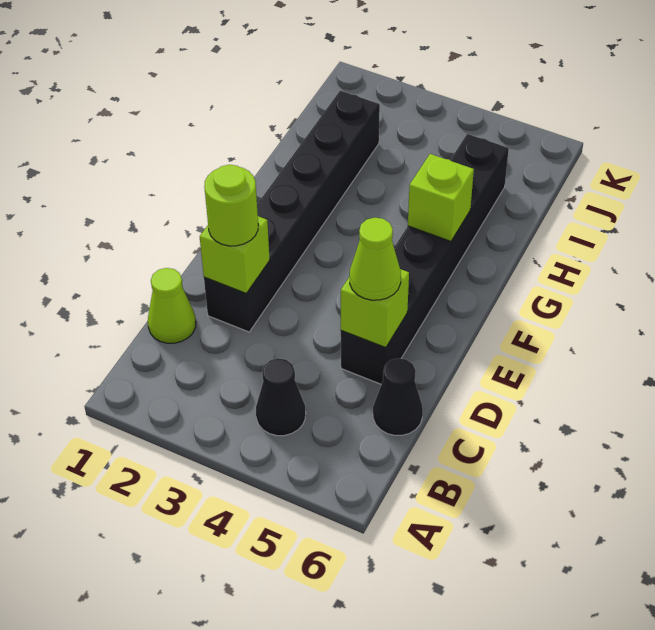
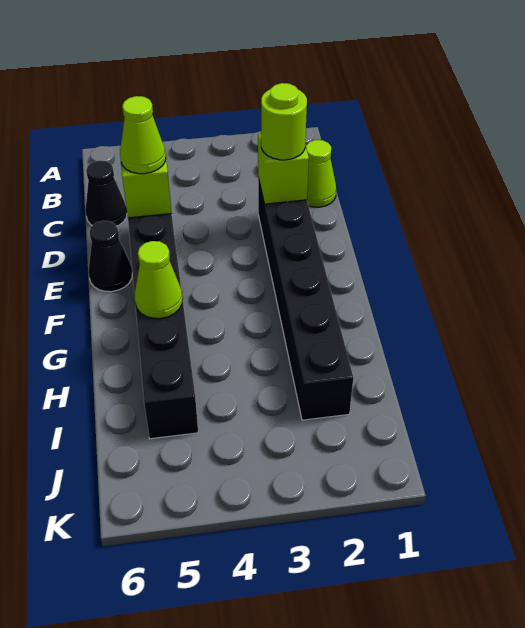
black 1x1 cone [256,358,306,436] -> black 1x1 cone moved to [88,221,132,292]
lime 1x1 brick [408,154,474,241] -> lime 1x1 cone [134,241,183,319]

